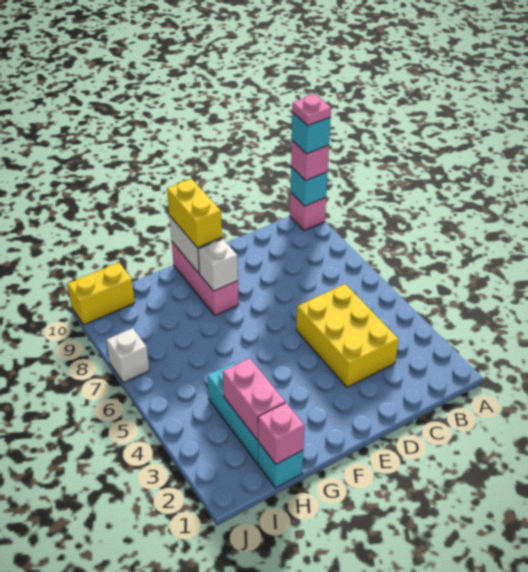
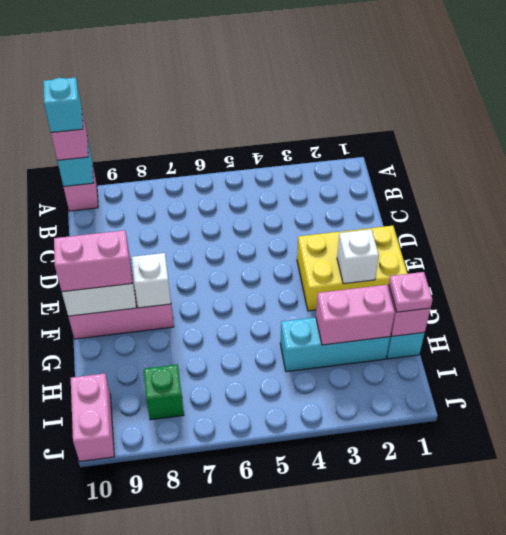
pink 1x1 plate [292,94,331,126] -> pink 1x1 plate moved to [389,272,433,312]
yellow 2x3 brick [296,284,399,387] -> yellow 2x3 brick moved to [297,226,407,311]
yellow 1x2 brick [167,179,222,248] -> pink 1x2 brick [54,230,132,292]
none -> green 1x1 brick [144,364,184,420]
yellow 1x2 brick [67,263,135,325] -> pink 1x2 brick [71,373,114,461]
white 1x1 brick [106,328,149,383] -> white 1x1 brick moved to [337,229,379,284]

